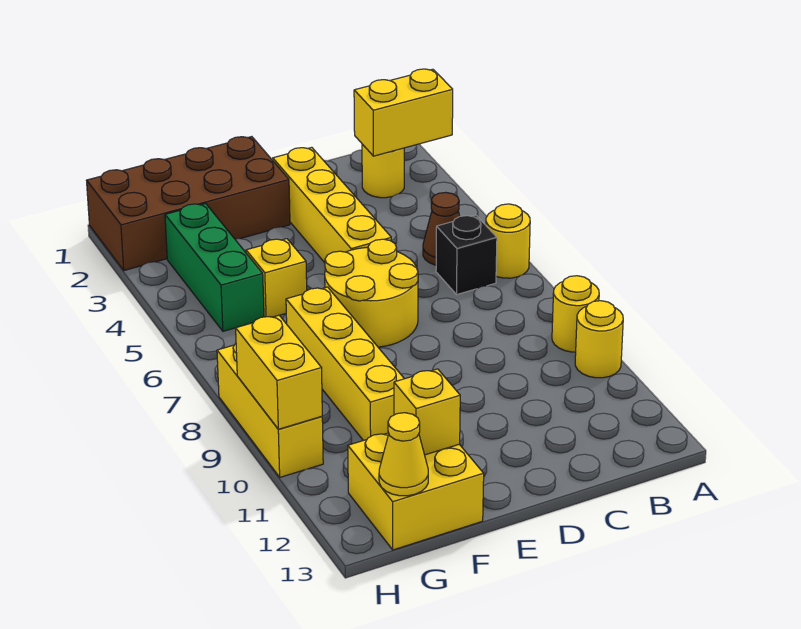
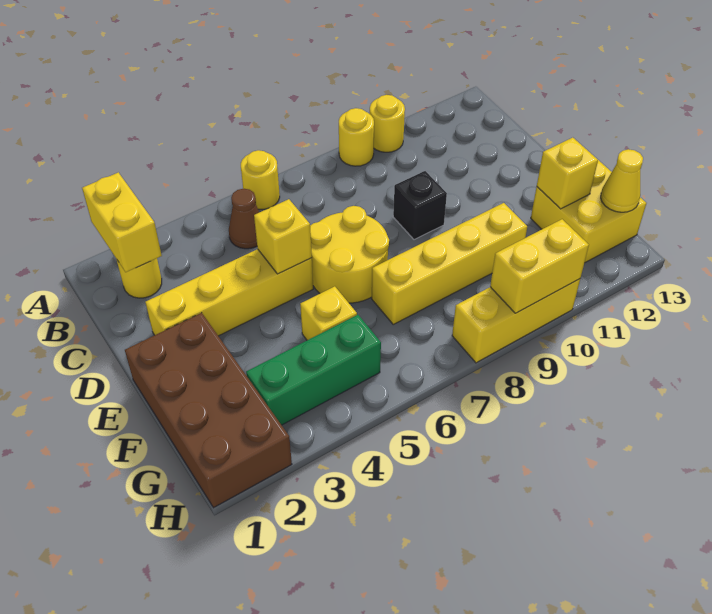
black 1x1 brick [436,215,497,295] -> black 1x1 brick moved to [393,171,447,240]
none -> yellow 1x1 brick [254,199,312,274]

